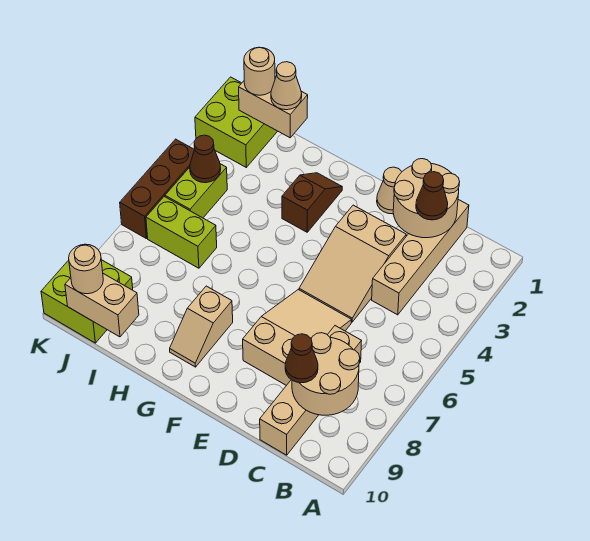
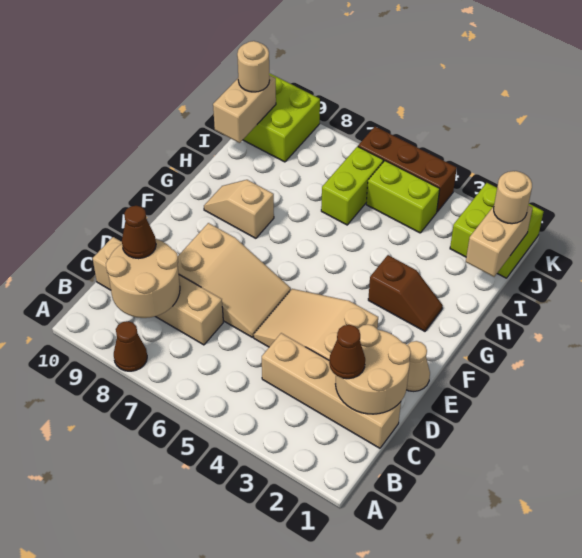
tan 1x1 cone [271,62,302,110] -> none
brown 1x1 cone [190,135,221,183] -> brown 1x1 cone moved to [114,321,147,371]

